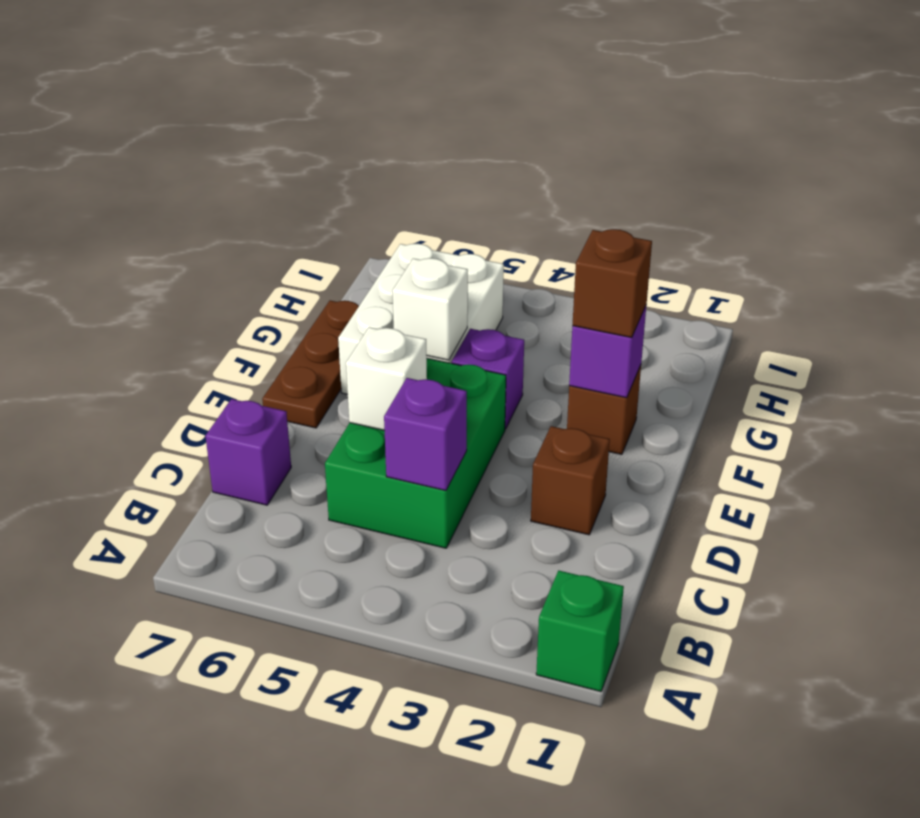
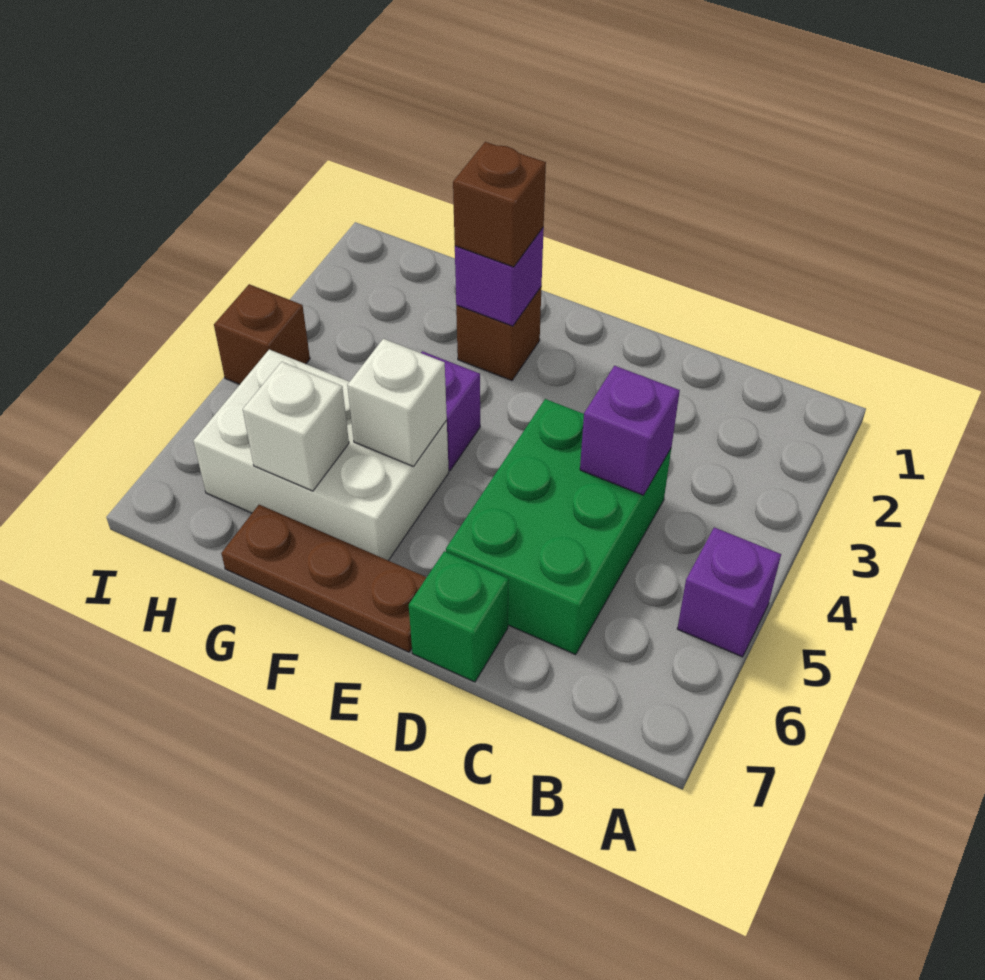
green 1x1 brick [536,571,624,692] -> green 1x1 brick moved to [409,551,509,682]
green 2x3 brick [325,358,506,548] -> green 2x3 brick turned to [446,399,671,654]
purple 1x1 brick [205,399,291,505] -> purple 1x1 brick moved to [677,527,781,657]
brown 1x1 brick [531,426,610,535] -> brown 1x1 brick moved to [214,284,310,384]
white 1x1 brick [346,327,427,430] -> white 1x1 brick moved to [243,362,349,491]

